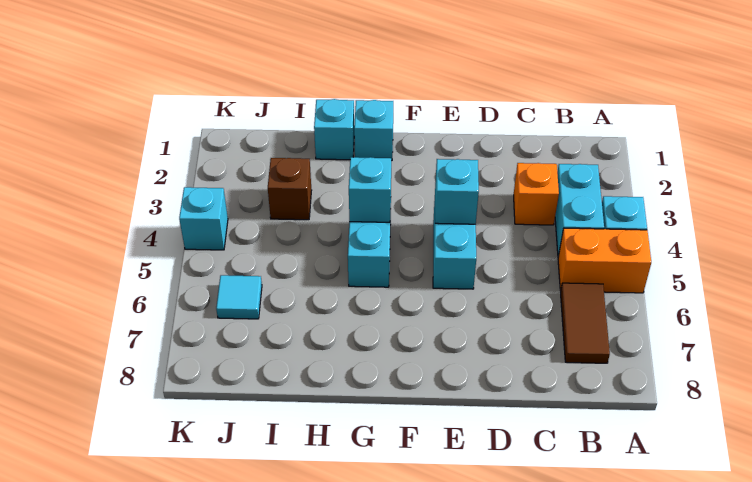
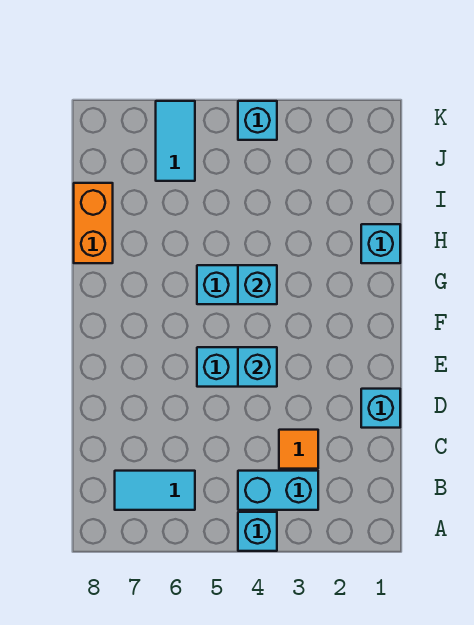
orange 1x2 brick [558,228,651,293] -> orange 1x2 brick moved to [74,183,113,263]
brown 1x2 tile [561,283,610,363] -> cyan 1x2 tile [115,471,195,510]
orange 1x1 brick [514,163,559,225] -> orange 1x1 tile [279,430,318,469]
cyan 1x1 brick [354,100,393,161] -> cyan 1x1 brick moved to [361,389,400,428]
brown 1x1 brick [268,158,312,220] -> none
cyan 1x1 tile [216,275,262,319] -> cyan 1x2 tile [156,101,195,181]

